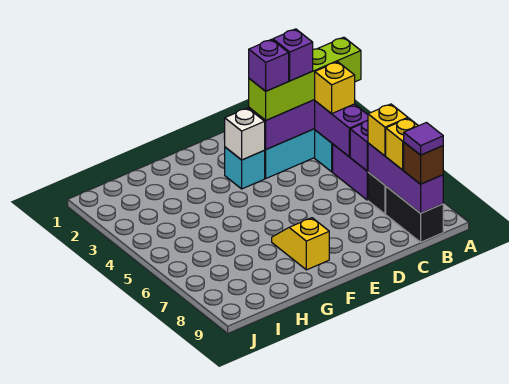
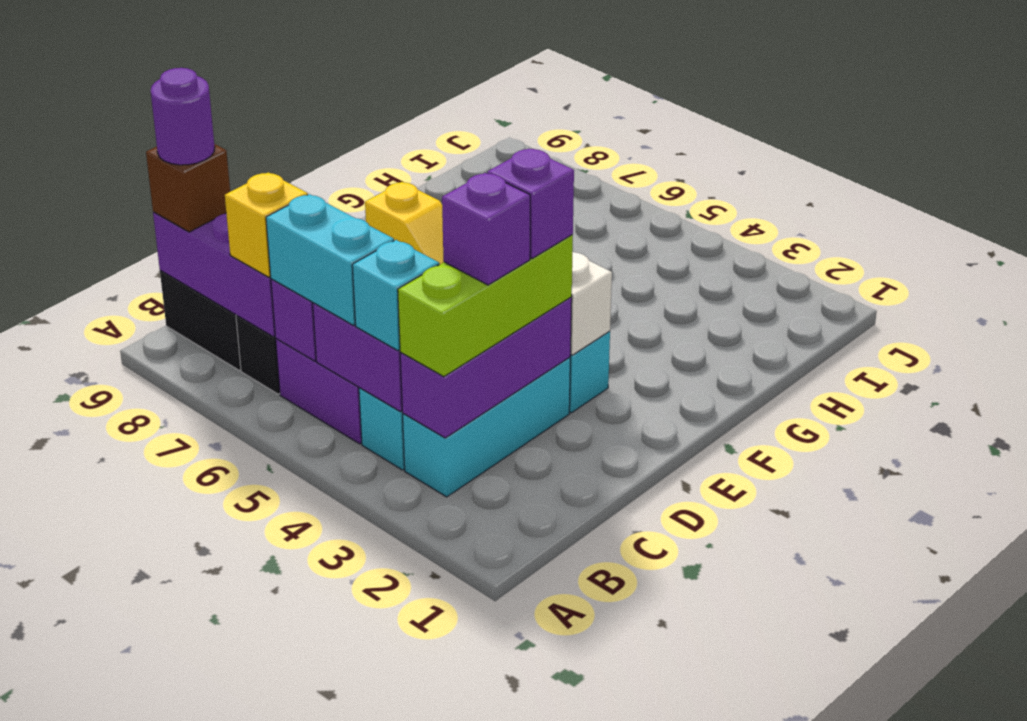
lime 1x4 brick [249,37,361,120] -> lime 1x3 brick [398,235,573,377]
yellow 1x1 brick [314,62,355,114] -> cyan 1x1 brick [352,240,439,351]
none -> cyan 1x2 brick [266,194,394,325]
yellow 1x1 brick [386,118,418,170] -> none
purple 1x1 tile [404,123,443,155] -> purple 1x1 round brick [151,68,215,165]

